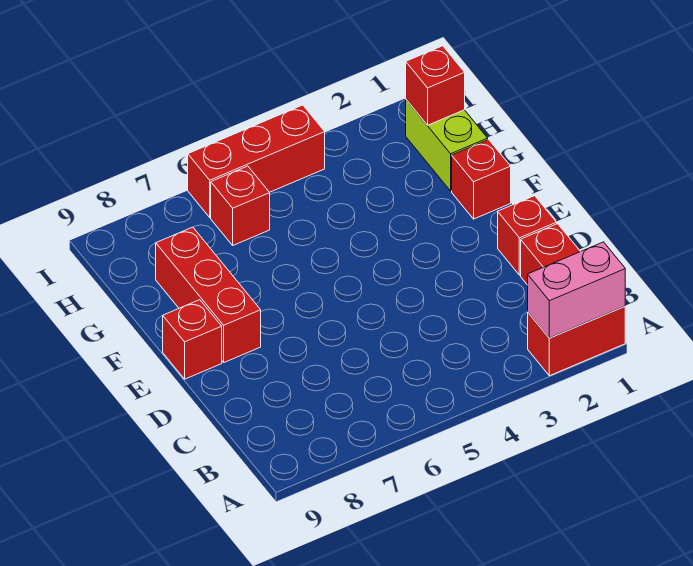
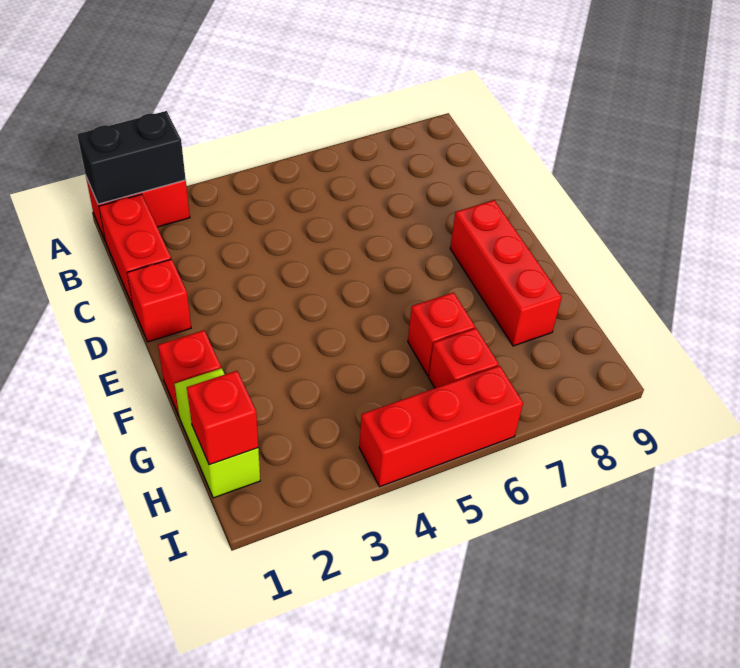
pink 1x2 brick [528,242,625,338] -> black 1x2 brick [77,111,186,204]
red 1x1 brick [163,300,222,379] -> red 1x1 brick moved to [408,292,475,376]

